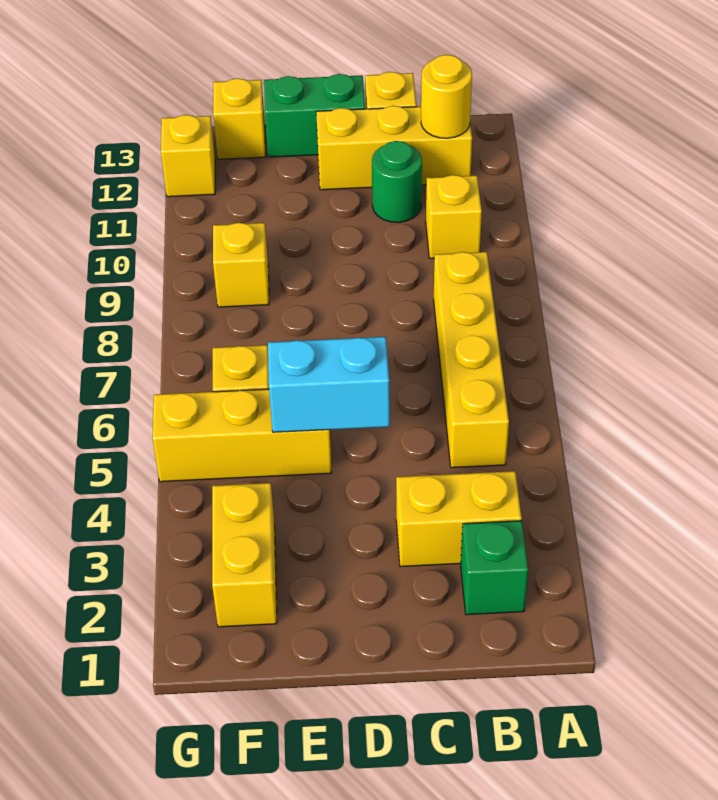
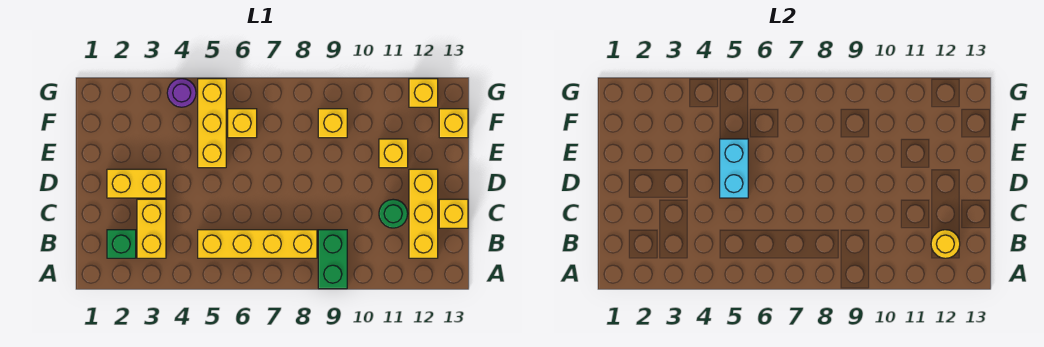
yellow 1x1 brick [426,175,482,259] -> yellow 1x1 brick moved to [379,139,408,168]
green 1x2 brick [264,74,365,157] -> green 1x2 brick moved to [318,230,347,289]
yellow 1x2 brick [212,483,277,627] -> yellow 1x2 brick moved to [107,169,166,198]
none -> purple 1x1 round brick [167,79,196,107]

